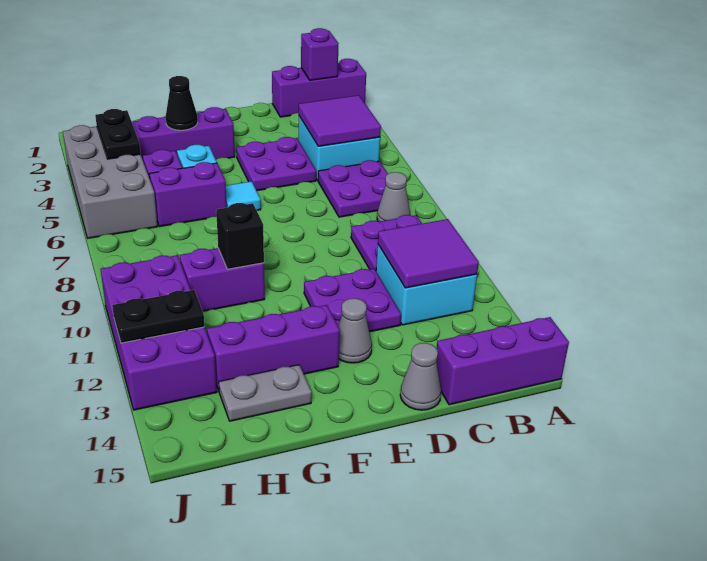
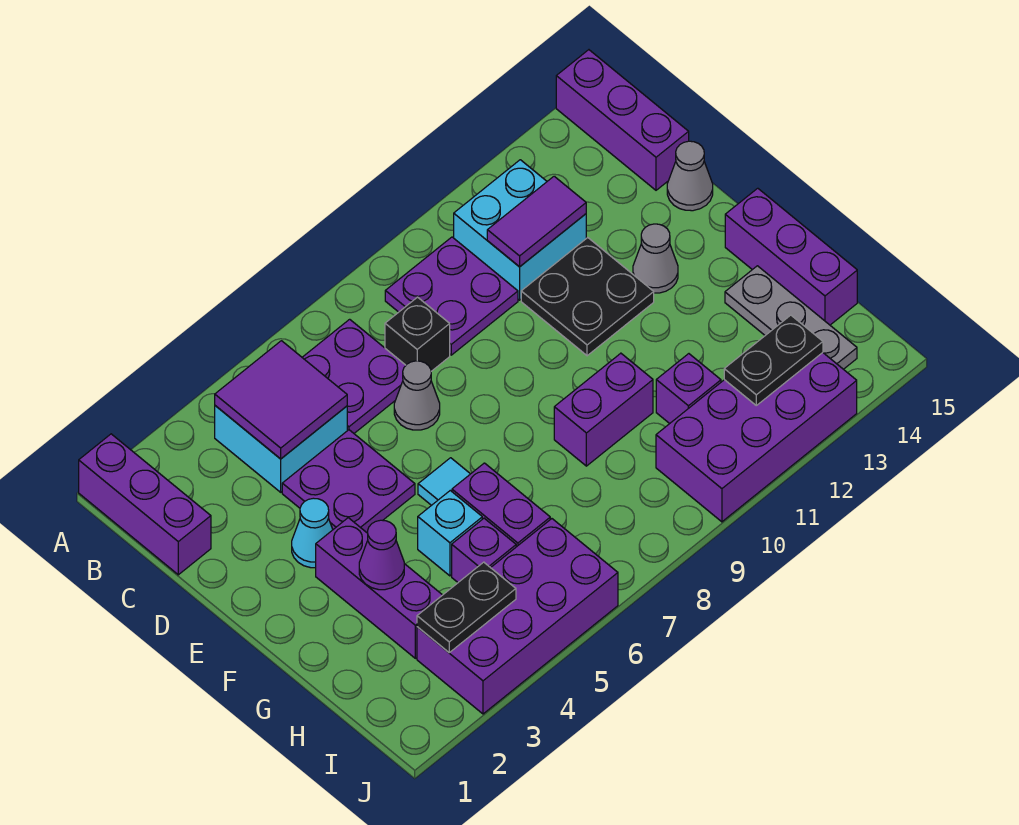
purple 1x1 brick [301,28,339,80] -> purple 1x1 brick moved to [656,354,721,424]
grey 1x1 cone [377,172,410,222] -> grey 1x1 cone moved to [394,361,440,430]
purple 2x2 tile [378,219,479,288] -> purple 1x2 tile [487,176,586,267]
purple 2x2 plate [304,269,401,332] -> black 2x2 plate [521,238,654,356]
none -> cyan 1x1 cone [292,498,333,568]
purple 1x3 brick [207,305,340,391] -> purple 1x3 brick moved to [725,188,857,325]
black 1x1 cone [166,76,198,130] -> purple 1x1 cone [359,520,404,590]
purple 1x2 brick [180,248,265,311] -> purple 1x2 brick turned to [554,353,653,466]
black 1x1 brick [216,203,264,269] -> black 1x1 brick moved to [385,297,450,371]
grey 1x2 plate [219,365,312,421] -> grey 1x3 plate [725,266,857,369]
grey 2x4 brick [63,125,158,238] -> purple 2x4 brick [417,519,618,714]
black 1x2 plate [112,290,205,343] -> black 1x2 plate turned to [724,315,823,405]

